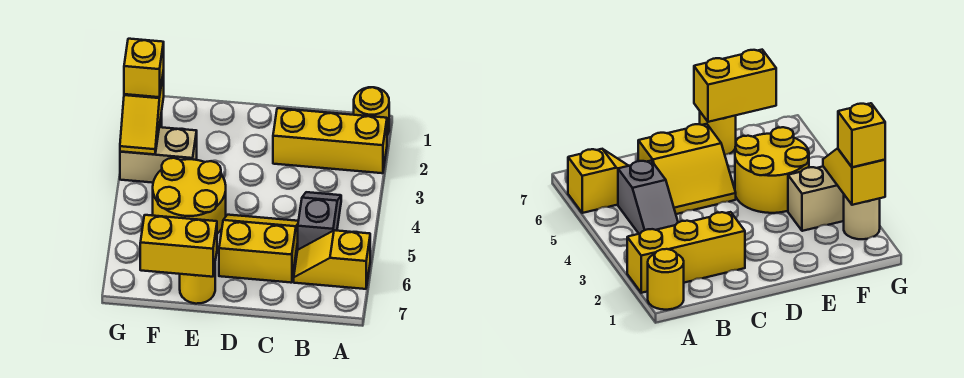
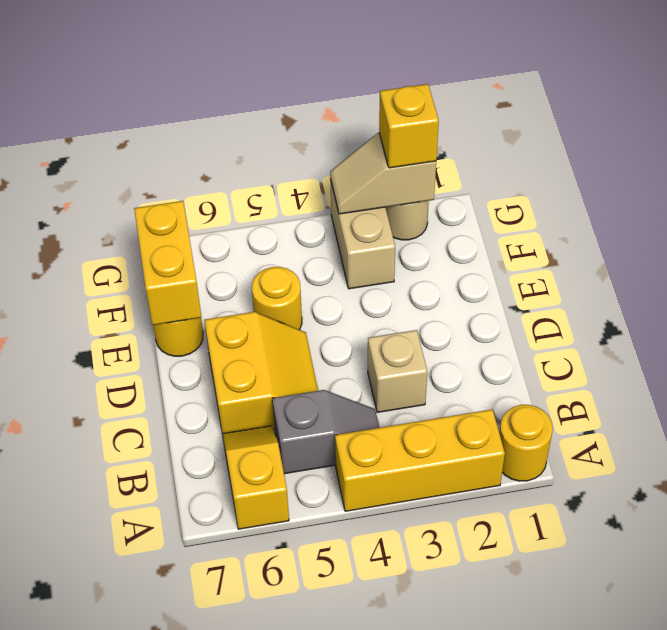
yellow 1x3 brick [273,108,387,173] -> yellow 1x3 brick turned to [335,410,505,511]
none -> tan 1x1 brick [368,330,427,412]
yellow 2x2 round brick [153,158,226,234] -> yellow 1x1 round brick [252,267,302,330]
yellow 1x2 slope [120,70,164,154] -> tan 1x2 slope [330,133,436,214]

